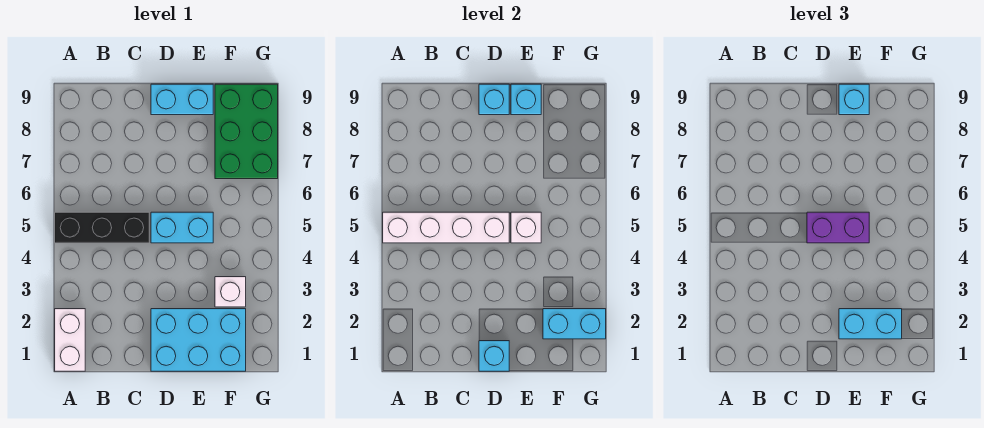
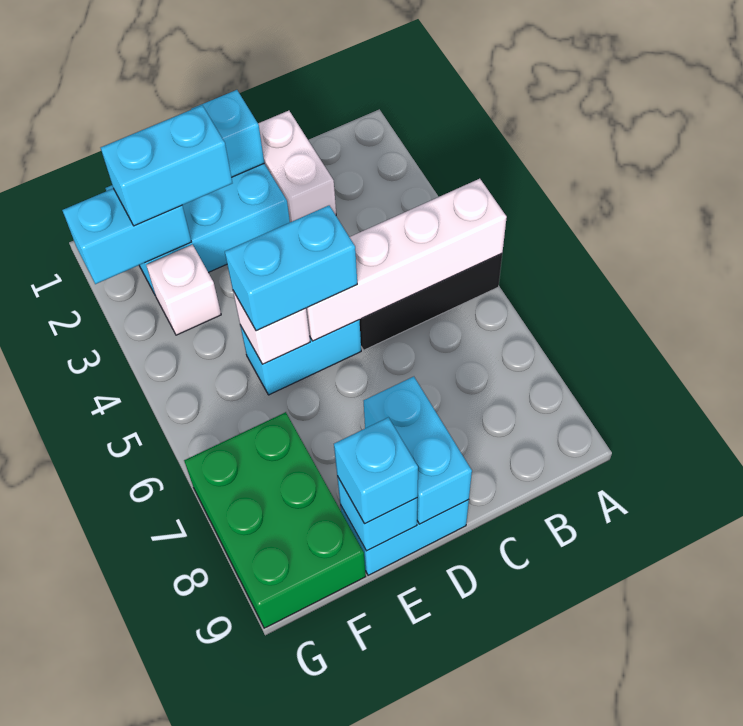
white 1x2 brick [55,309,85,371] -> white 1x2 brick moved to [258,111,336,222]
purple 1x2 brick [807,212,869,243] -> cyan 1x2 brick [225,206,357,331]
cyan 1x1 brick [479,84,509,115] -> cyan 1x2 brick [364,377,472,524]

